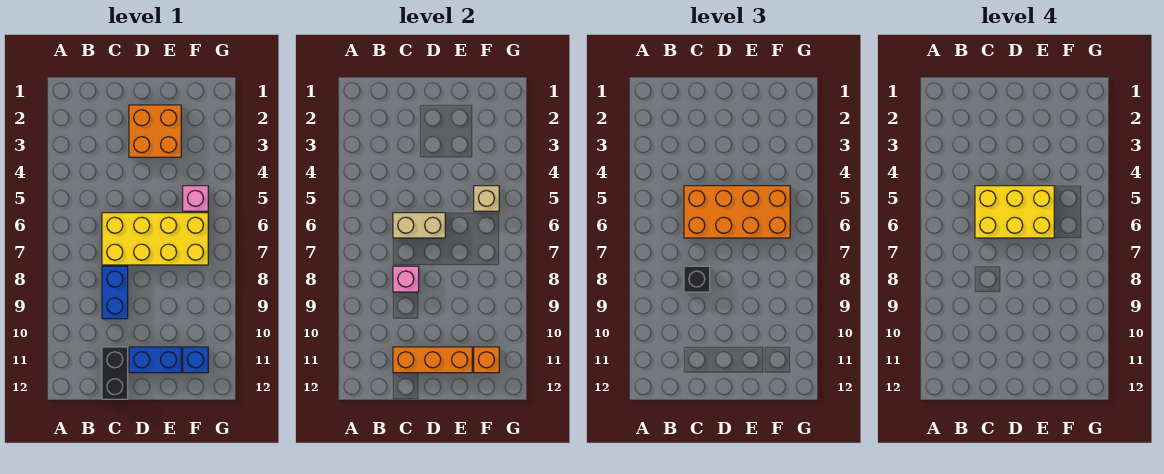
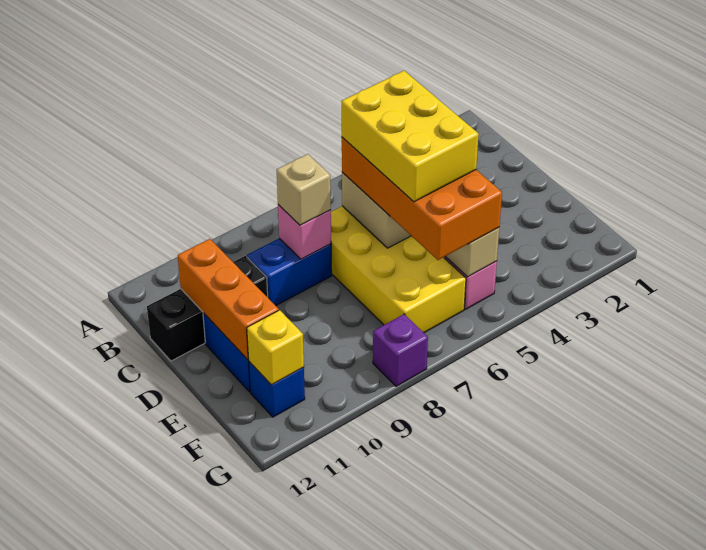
black 1x1 brick [684,266,710,292] -> tan 1x1 brick [277,154,331,225]
black 1x2 brick [102,347,128,399] -> black 1x3 brick [147,256,268,361]
orange 2x2 brick [129,105,181,157] -> none
orange 1x1 brick [474,347,499,373] -> yellow 1x1 brick [247,310,304,385]
none -> purple 1x1 brick [373,314,428,386]

